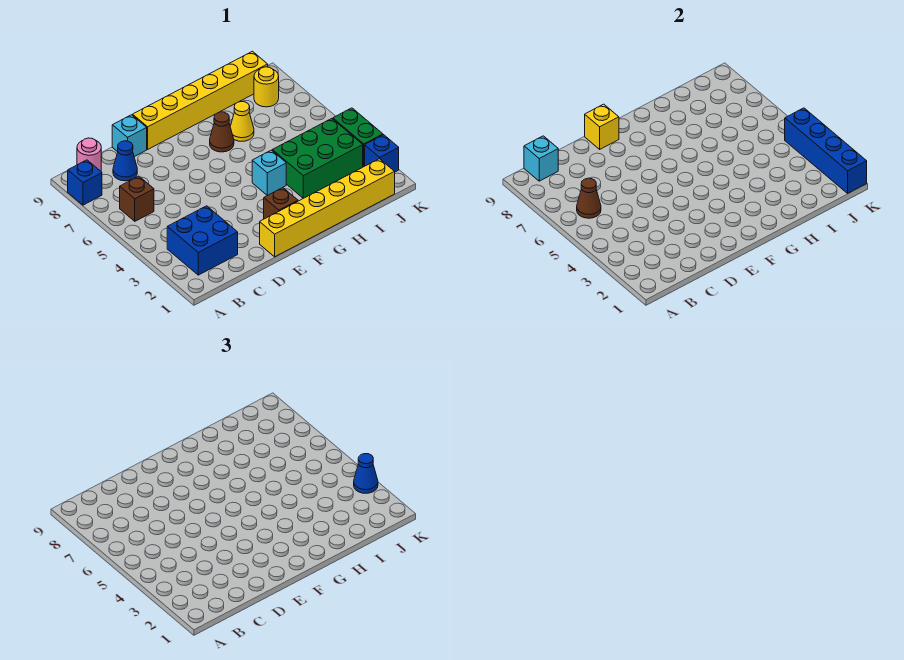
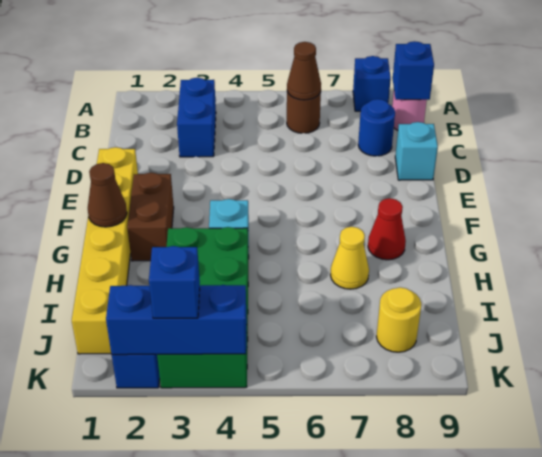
blue 2x2 brick [167,206,238,275] -> blue 1x2 brick [177,78,216,157]
brown 1x1 brick [120,176,154,221] -> brown 1x1 round brick [287,92,321,133]
cyan 1x1 brick [524,136,558,181] -> blue 1x1 brick [393,41,434,100]
blue 1x1 cone [113,141,137,181] -> blue 1x1 round brick [358,99,395,156]
yellow 1x6 brick [133,51,268,149] -> none
yellow 1x1 brick [585,104,619,149] -> none
brown 1x1 brick [264,188,298,219] -> brown 1x2 brick [127,173,174,261]
brown 1x1 cone [210,112,234,152] -> brown 1x1 cone moved to [88,163,127,227]
none -> red 1x1 cone [368,198,406,260]
blue 1x4 brick [785,108,867,193] -> blue 1x3 brick [106,285,247,355]
blue 1x1 cone [354,454,378,493] -> blue 1x1 brick [149,246,200,318]

